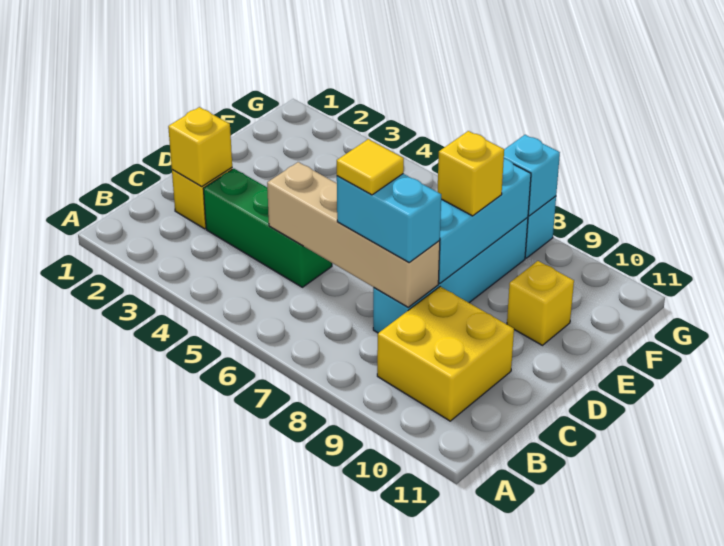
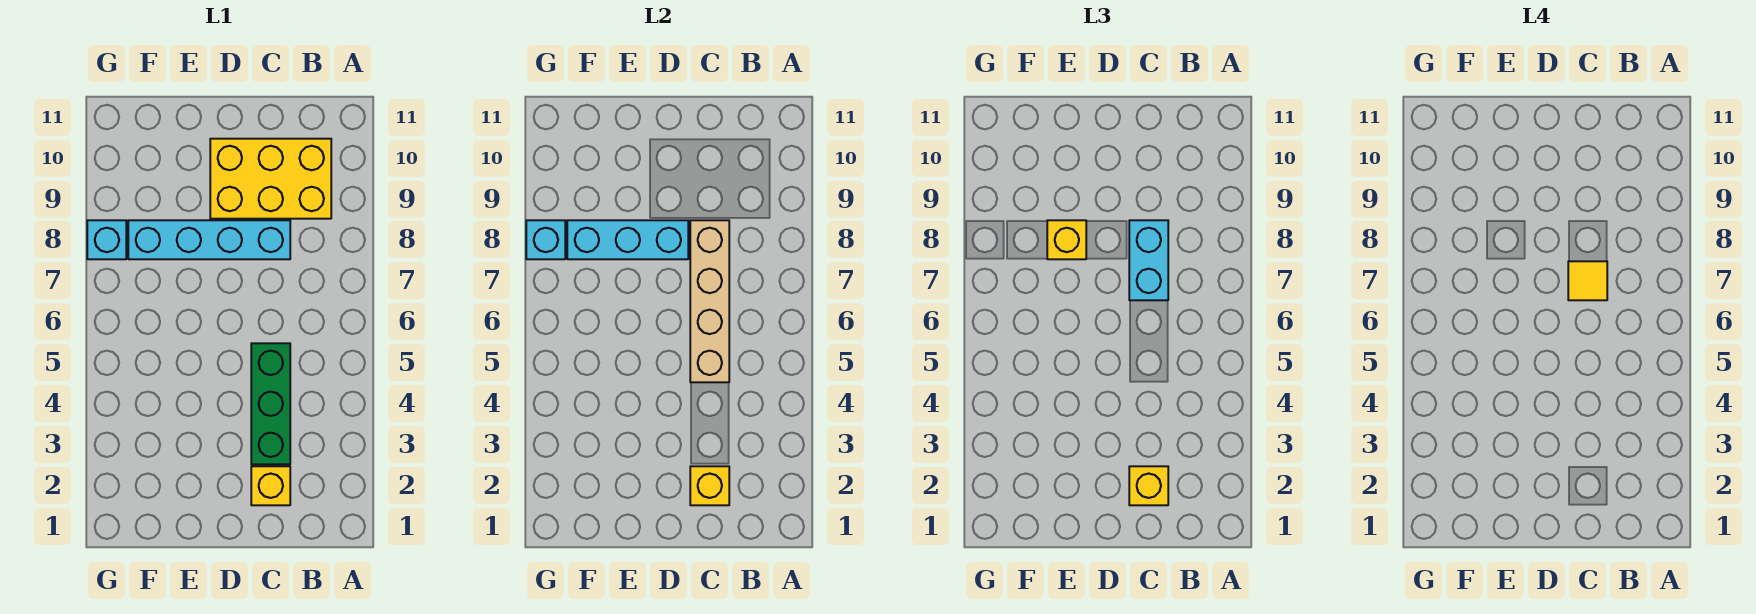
yellow 2x2 brick [377,287,514,421] -> yellow 2x3 brick [210,139,331,219]
yellow 1x1 brick [507,261,574,345] -> yellow 1x1 brick moved to [1129,466,1168,505]

